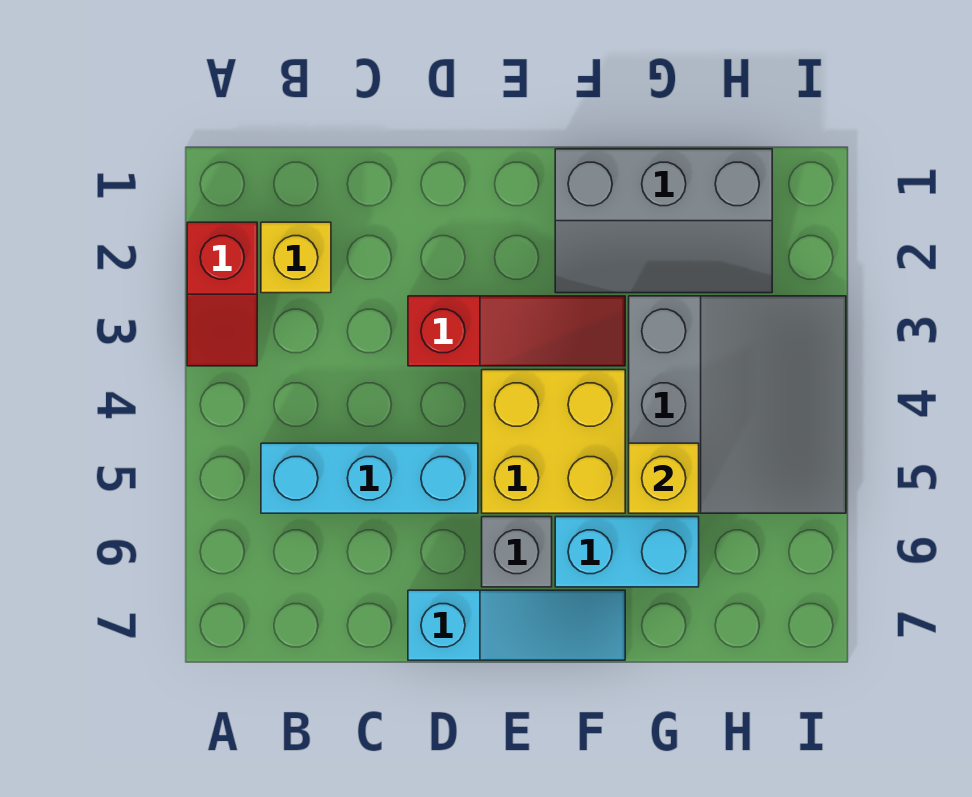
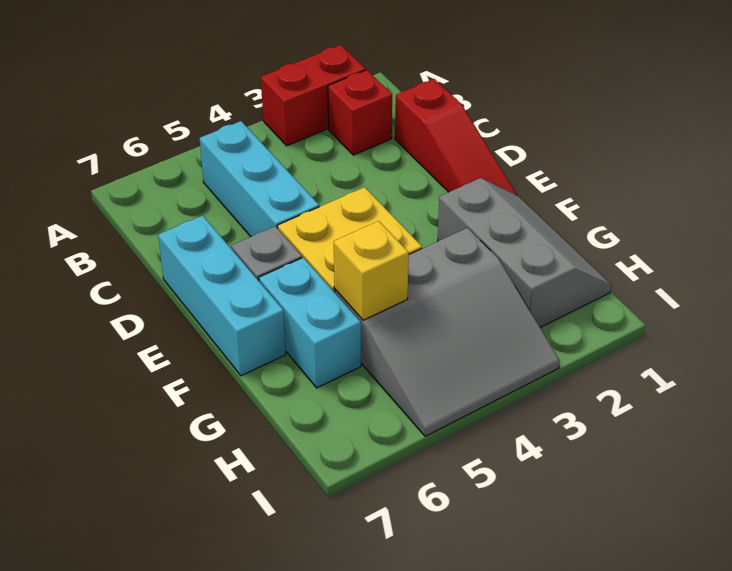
red 1x2 slope [187,222,257,366] -> red 1x2 brick [261,45,366,146]
yellow 1x1 brick [261,222,331,293] -> red 1x1 brick [328,70,392,155]
red 1x3 slope [408,296,625,366] -> red 1x3 slope moved to [395,79,517,195]
cyan 1x3 slope [408,590,625,660] -> cyan 1x3 brick [158,216,286,376]
grey 2x3 slope [555,149,772,293] -> grey 2x3 slope turned to [438,178,611,327]

